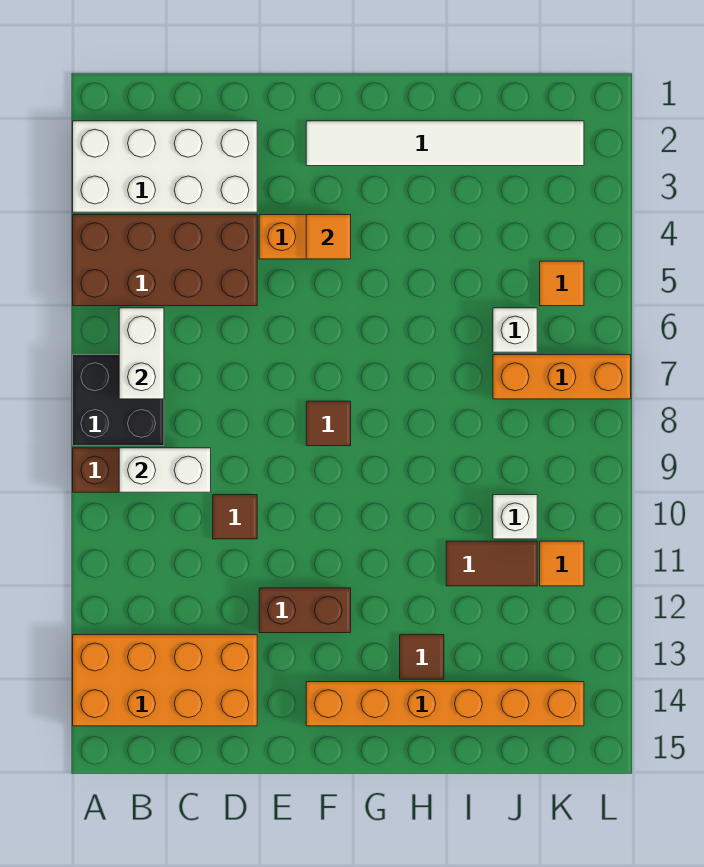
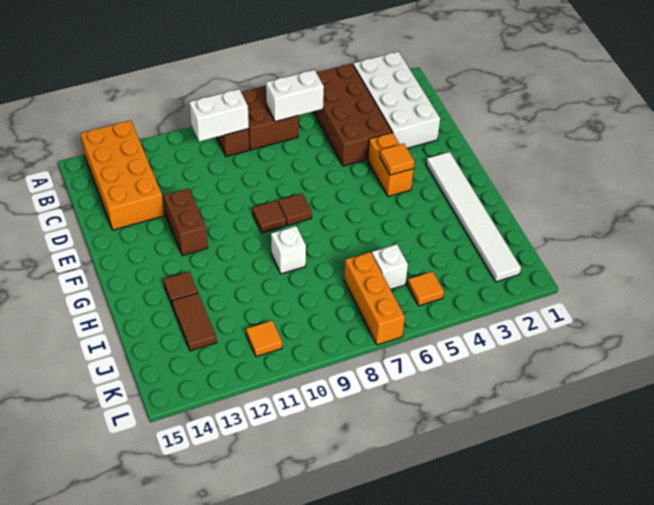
black 2x2 brick [73,355,164,446] -> brown 2x2 brick [241,86,299,150]
white 1x2 brick [119,448,211,492] -> white 1x2 brick turned to [189,89,249,142]
brown 1x1 tile [213,495,257,539] -> brown 1x1 tile moved to [253,201,286,233]
orange 1x6 brick [306,682,584,726] -> none
brown 1x2 tile [446,541,537,586] -> brown 1x2 tile moved to [172,293,217,351]
white 1x1 brick [493,495,537,539] -> white 1x1 brick moved to [271,226,306,274]

